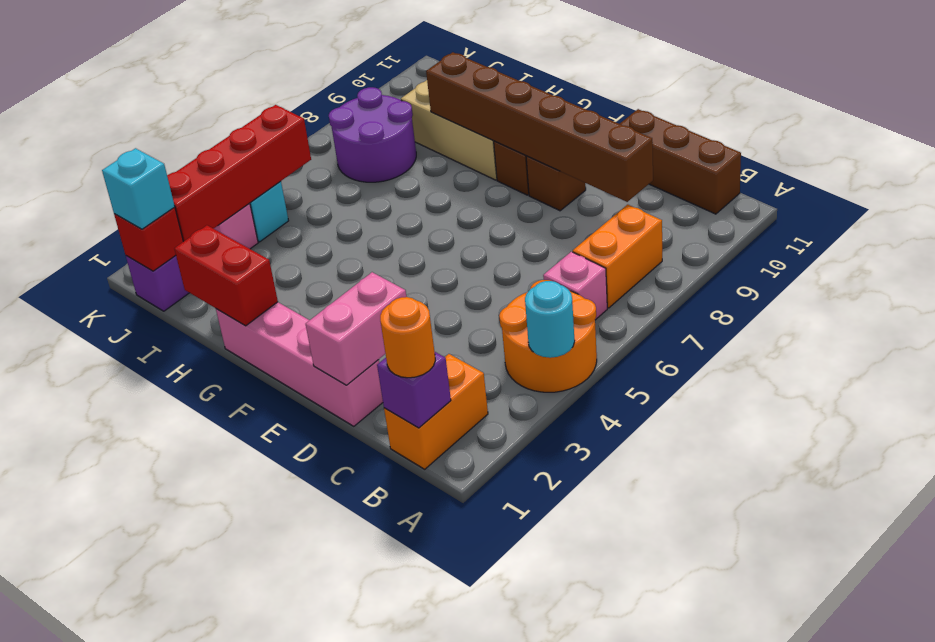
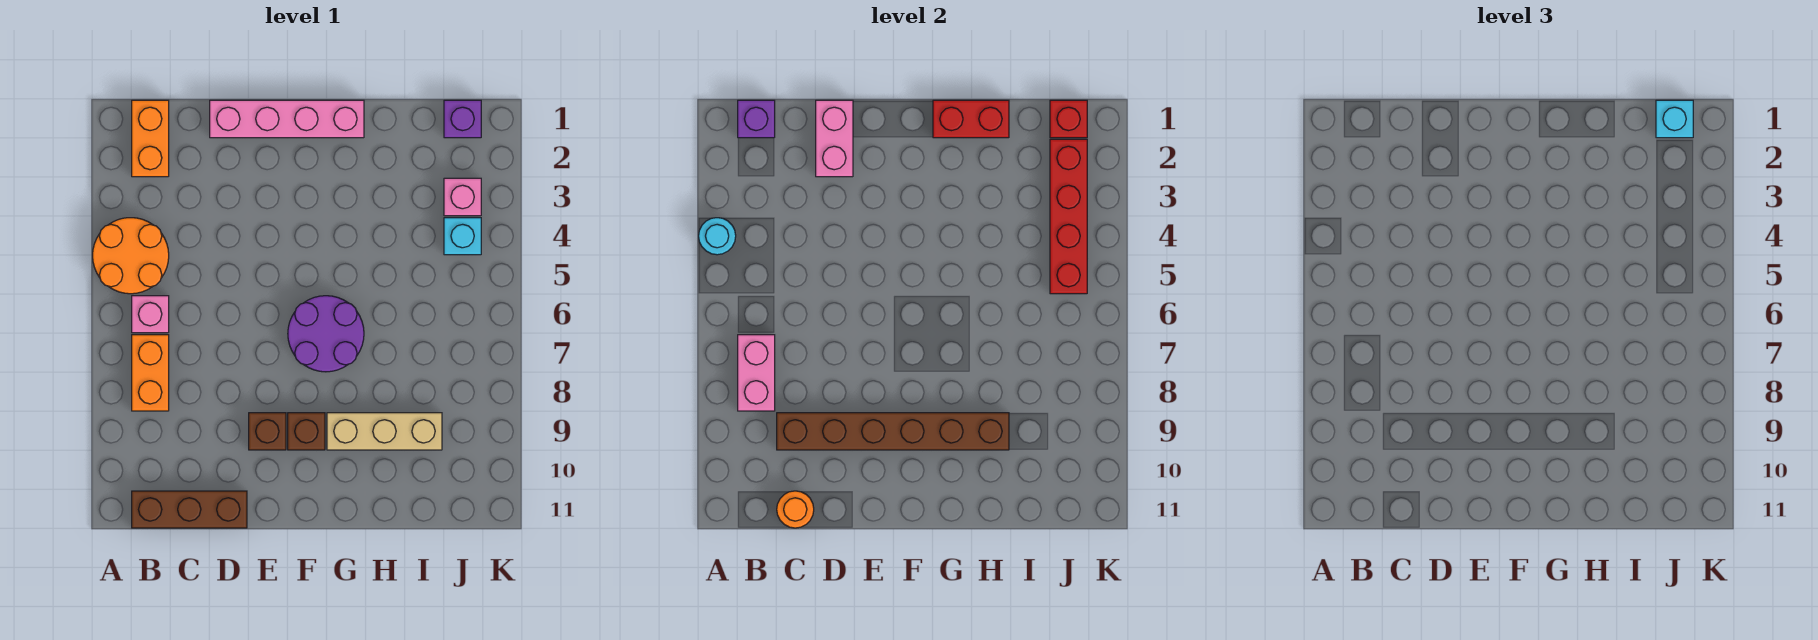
orange 1x1 round brick [380,297,435,378] -> orange 1x1 round brick moved to [777,491,814,528]
none -> pink 1x2 brick [738,335,775,411]
purple 2x2 round brick [329,87,416,182] -> purple 2x2 round brick moved to [288,296,364,372]

